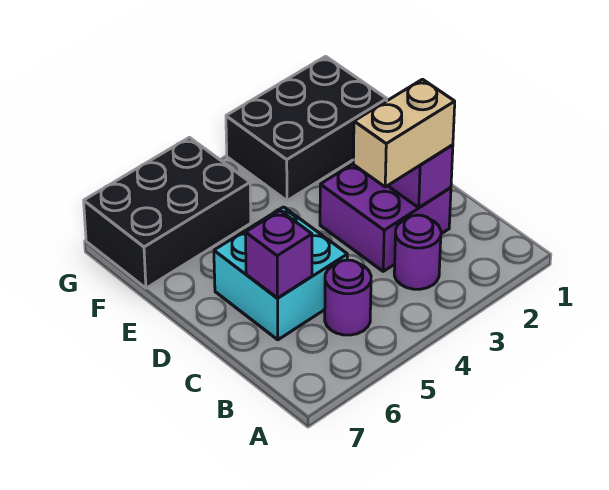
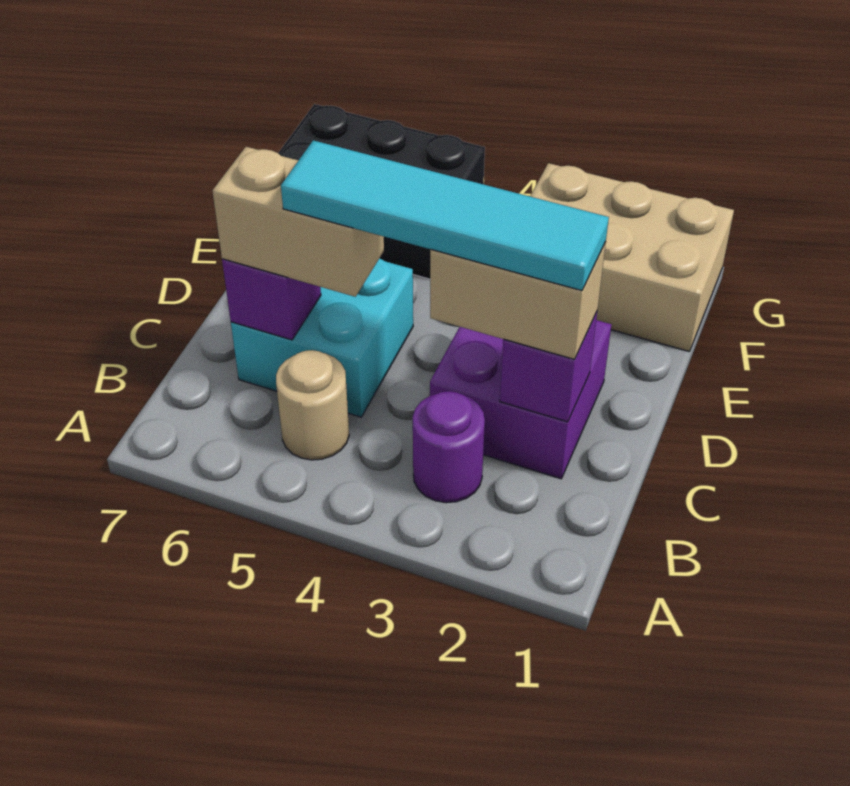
purple 1x1 round brick [325,260,371,335] -> tan 1x1 round brick [276,350,349,460]
none -> cyan 1x4 tile [281,140,609,291]
none -> tan 1x2 brick [212,147,384,297]
black 2x3 brick [226,56,387,201] -> tan 2x3 brick [530,163,734,351]

